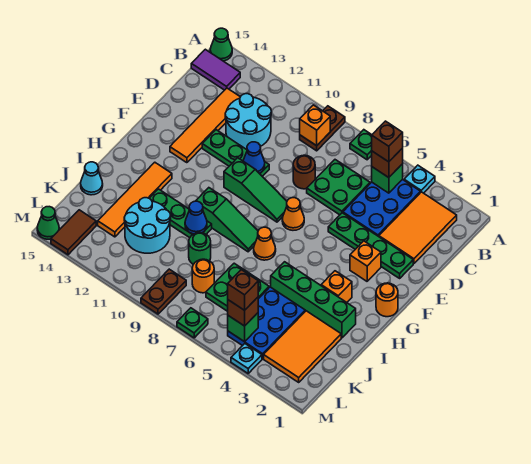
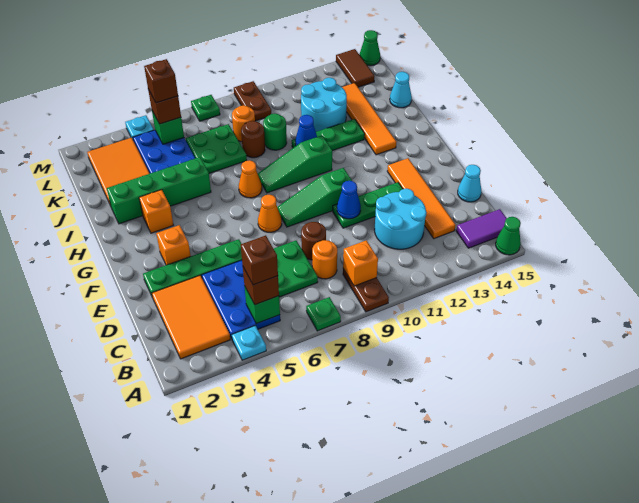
none -> cyan 1x1 cone [458,165,481,202]
orange 1x1 round brick [376,283,398,317] -> orange 1x1 round brick moved to [312,240,337,279]
none -> brown 1x1 round brick [241,121,265,158]

